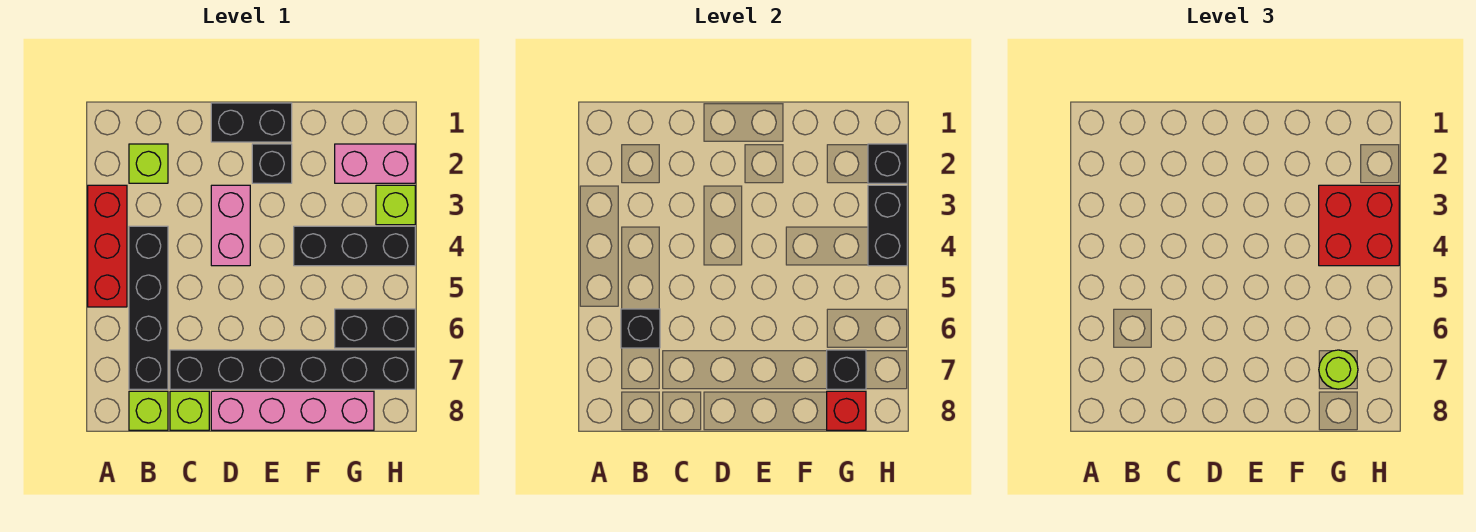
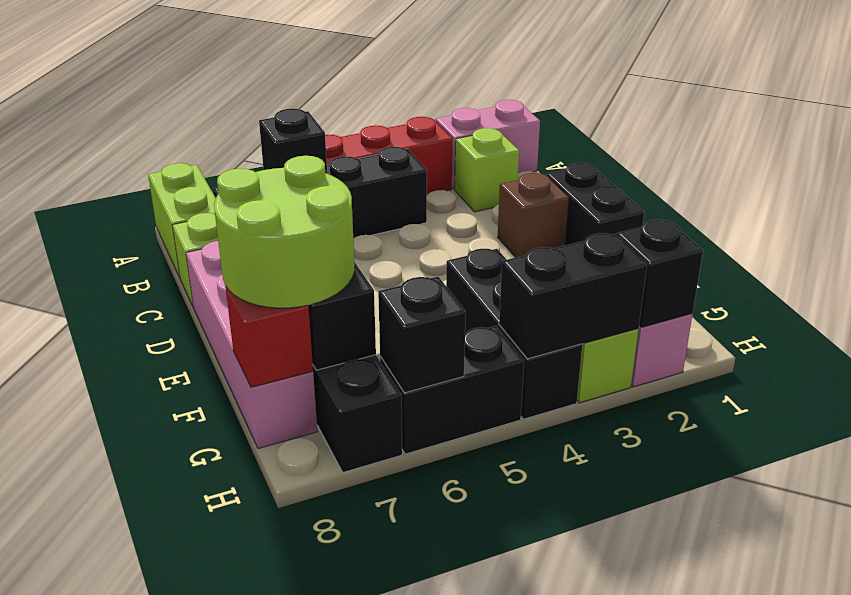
lime 1x1 brick [129,391,168,430] -> lime 1x2 brick [148,163,216,277]
none -> brown 1x1 brick [498,173,569,257]
pink 1x2 brick [211,185,250,266] -> pink 1x2 brick moved to [436,100,540,189]
black 1x1 brick [252,144,292,183] -> black 1x1 brick moved to [378,277,466,393]
red 2x2 brick [1319,185,1399,266] -> none
black 1x2 brick [335,309,415,348] -> black 1x2 brick turned to [380,326,524,454]
lime 1x1 round brick [1319,350,1358,389] -> lime 2x2 round brick [214,156,355,308]

